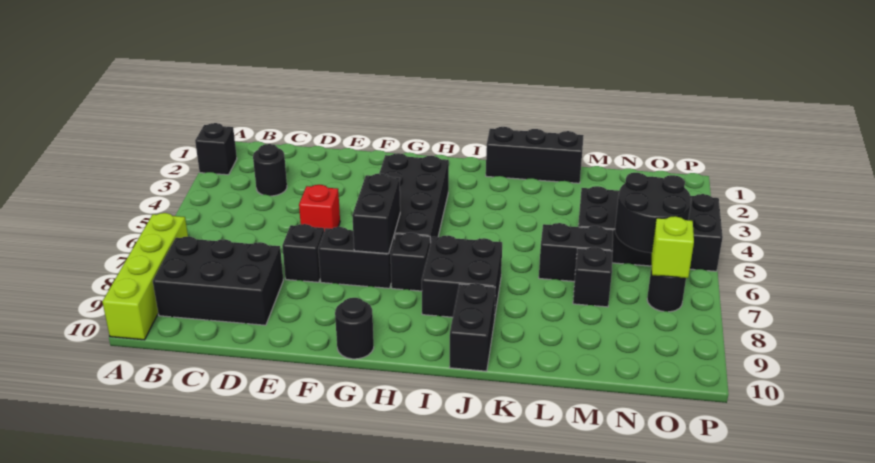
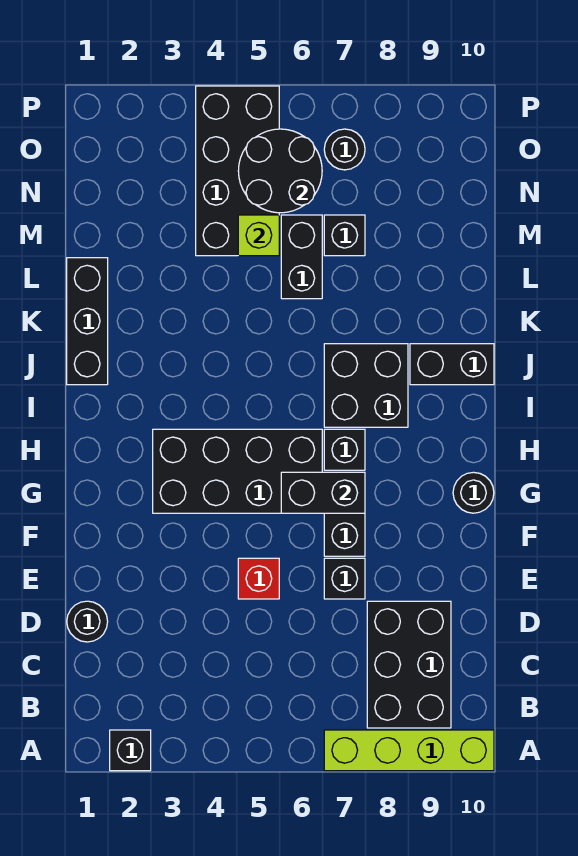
black 1x1 round brick [253,144,287,196] -> black 1x1 round brick moved to [67,601,108,642]
lime 1x1 brick [652,216,694,278] -> lime 1x1 brick moved to [238,215,279,256]

